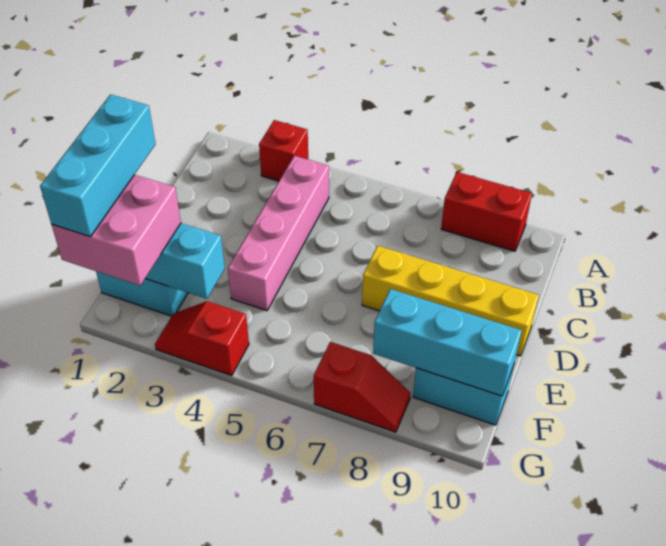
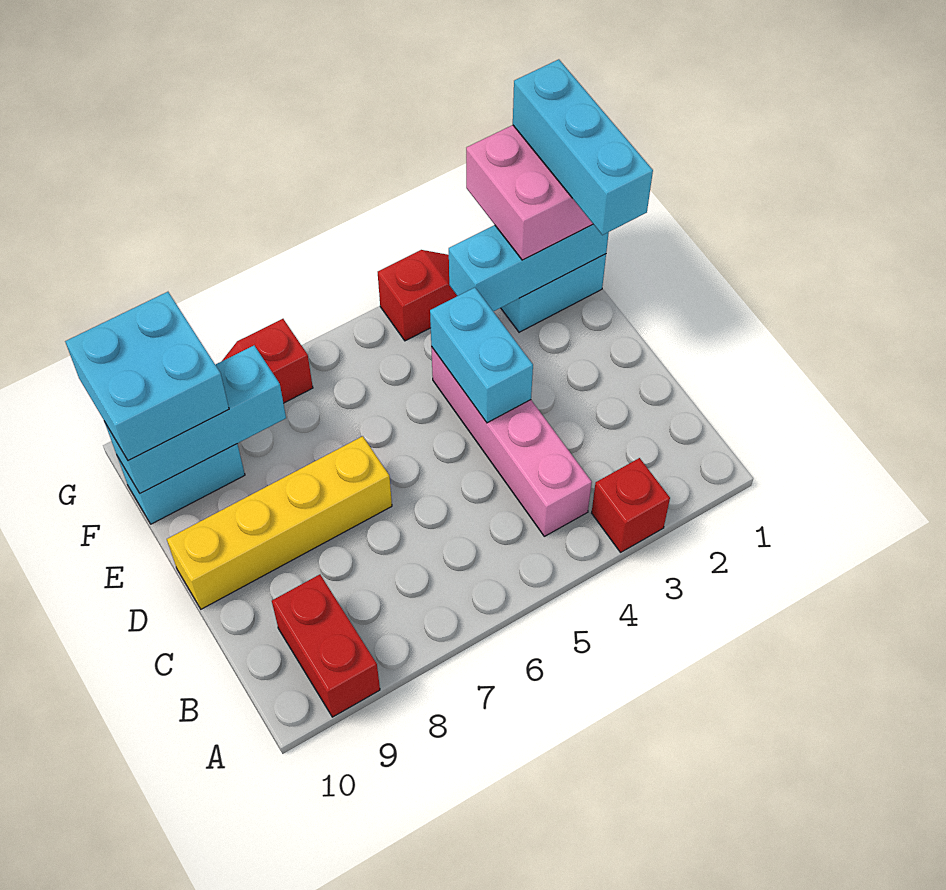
red 1x2 brick [441,172,532,251] -> red 1x2 brick turned to [272,575,380,717]
none -> cyan 1x2 brick [430,287,533,423]
none -> cyan 2x2 brick [65,292,229,460]

